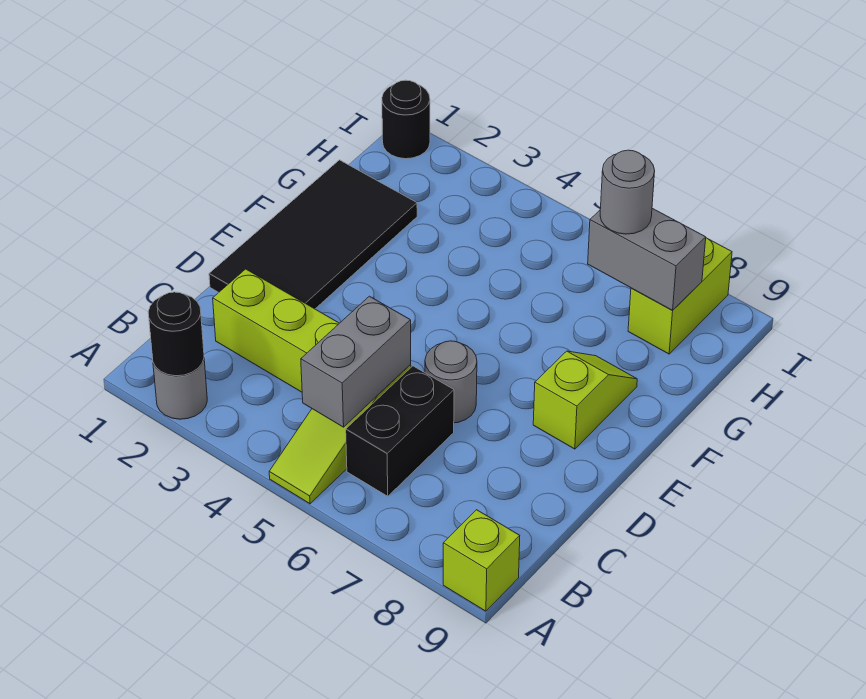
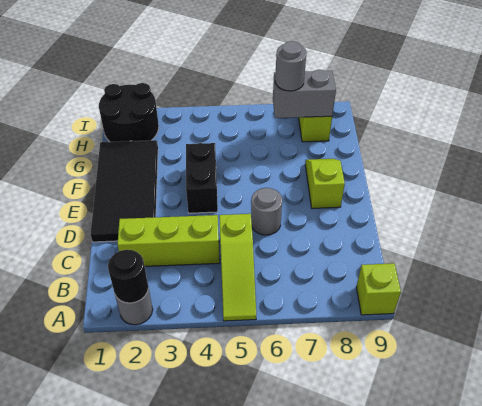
grey 1x2 brick [301,296,411,427] -> none
black 1x2 brick [346,366,454,496] -> black 1x2 brick moved to [186,143,218,213]
black 1x1 round brick [382,80,430,159] -> black 2x2 round brick [99,83,159,142]

